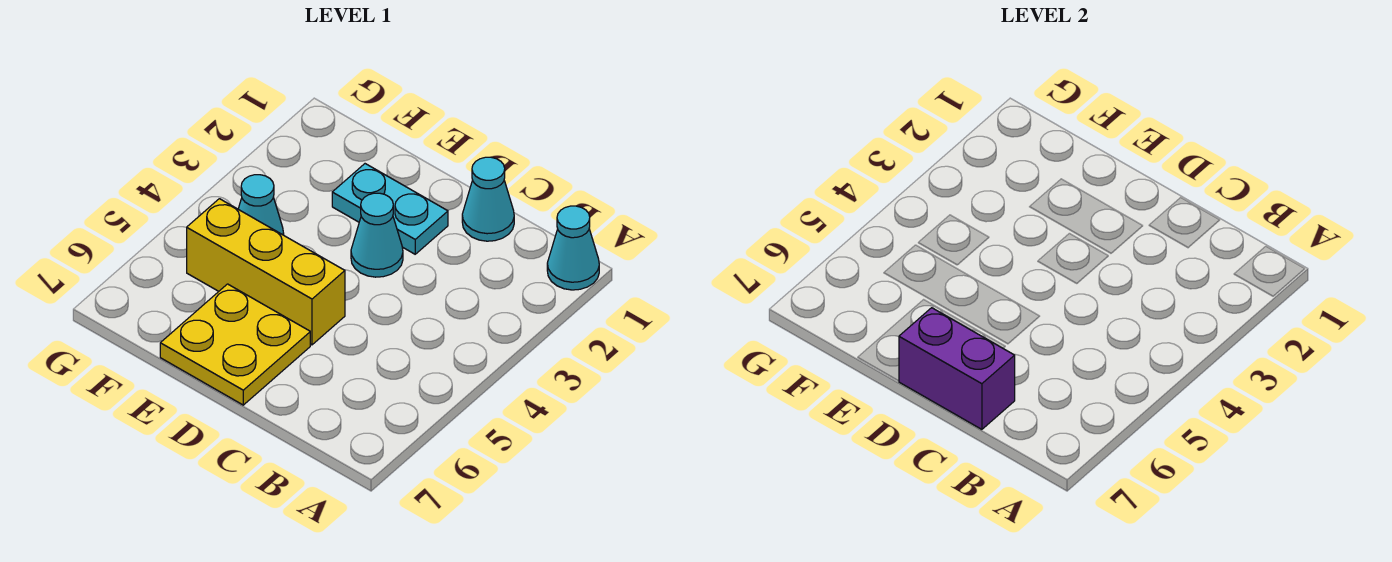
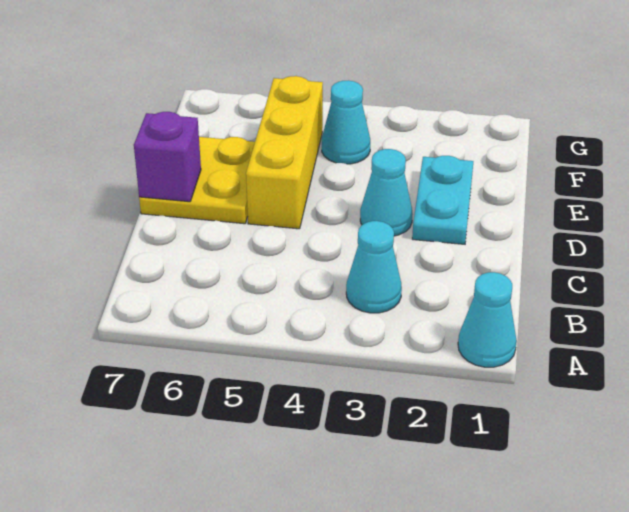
cyan 1x1 cone [462,157,514,241] -> cyan 1x1 cone moved to [346,221,402,313]
purple 1x2 brick [899,308,1015,429] -> purple 1x1 brick [134,112,201,202]

